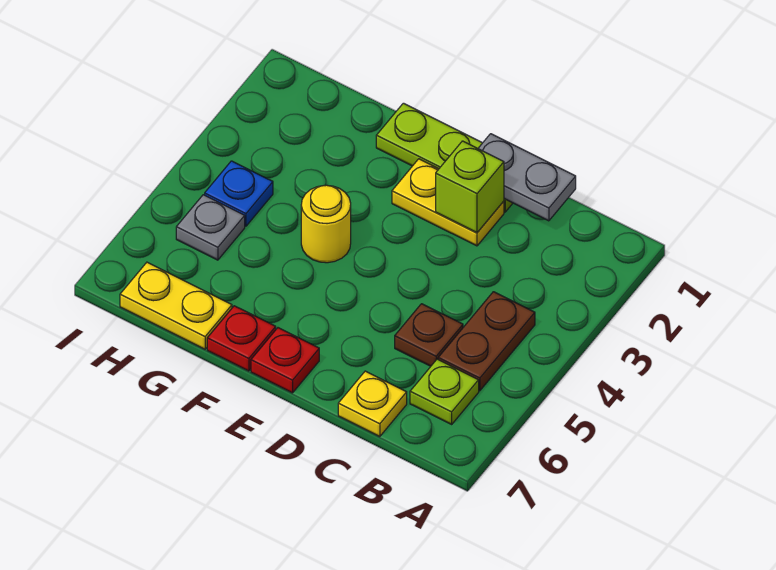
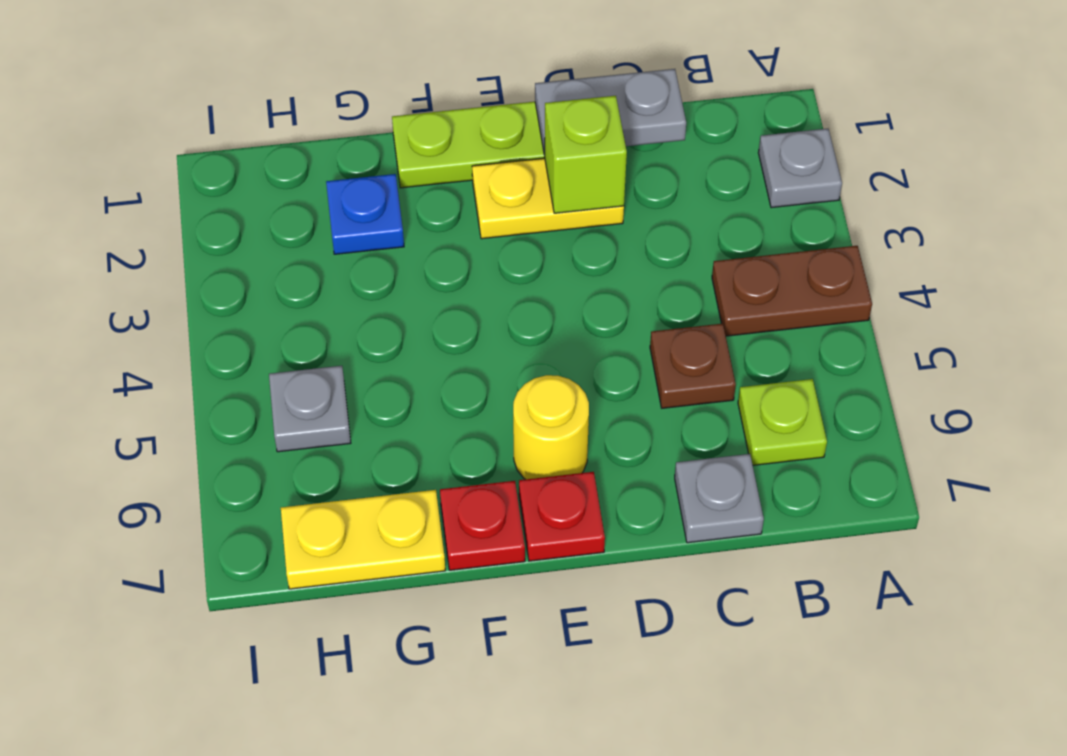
none -> grey 1x1 plate [758,129,842,208]
brown 1x2 plate [438,292,535,391] -> brown 1x2 plate turned to [712,246,872,336]
yellow 1x1 plate [338,371,407,437] -> grey 1x1 plate [675,454,764,543]
yellow 1x1 round brick [301,185,351,263] -> yellow 1x1 round brick moved to [513,375,589,479]
blue 1x1 plate [205,161,273,226] -> blue 1x1 plate moved to [326,174,404,254]

